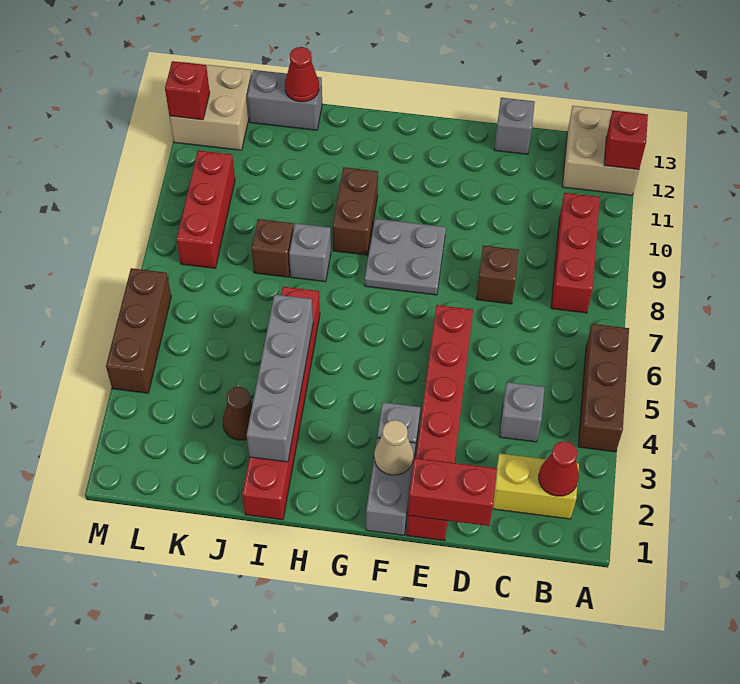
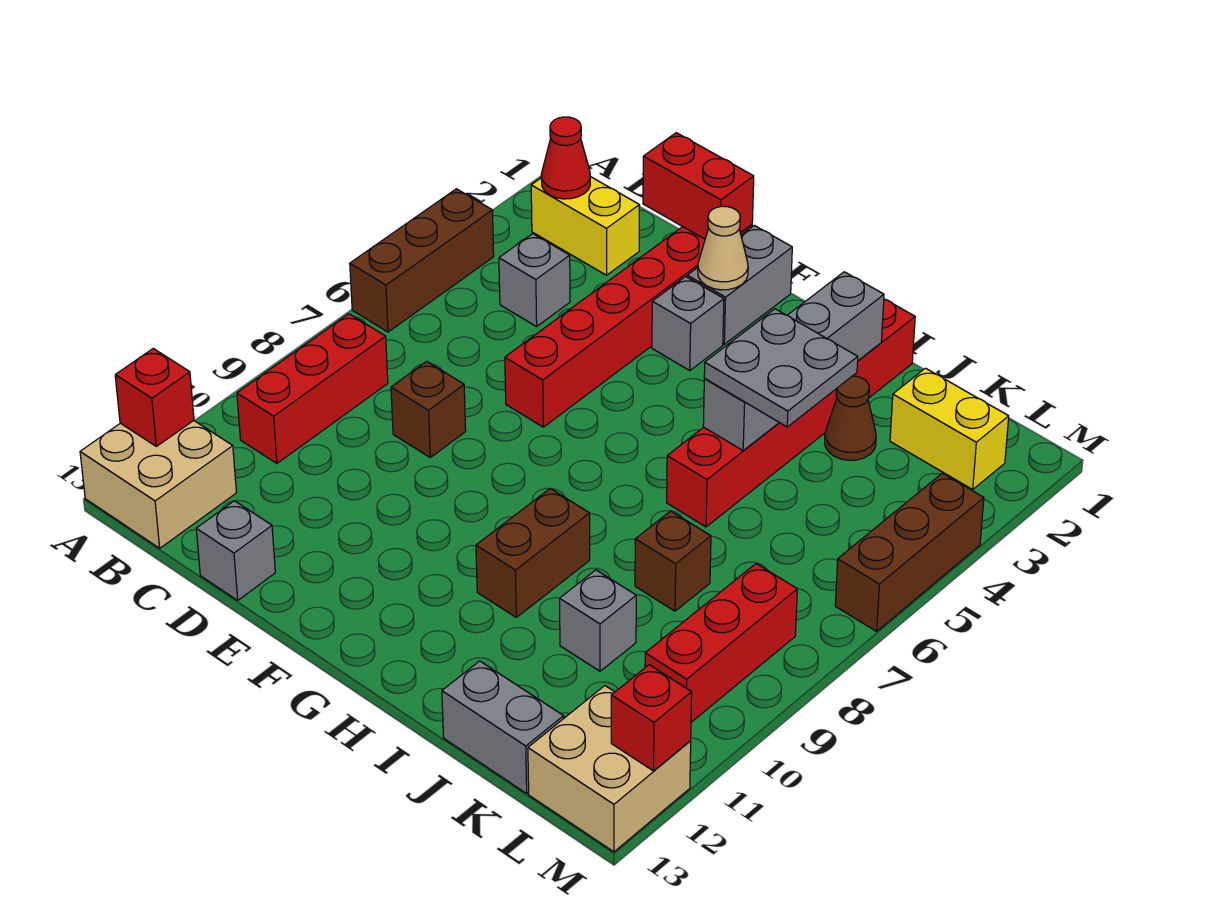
grey 2x2 plate [365,219,446,295] -> grey 2x2 plate moved to [704,309,858,427]
grey 1x1 brick [289,223,331,282] -> grey 1x1 brick moved to [560,570,636,671]
red 1x1 cone [285,47,319,102] -> none
none -> yellow 1x2 brick [890,368,1009,489]

